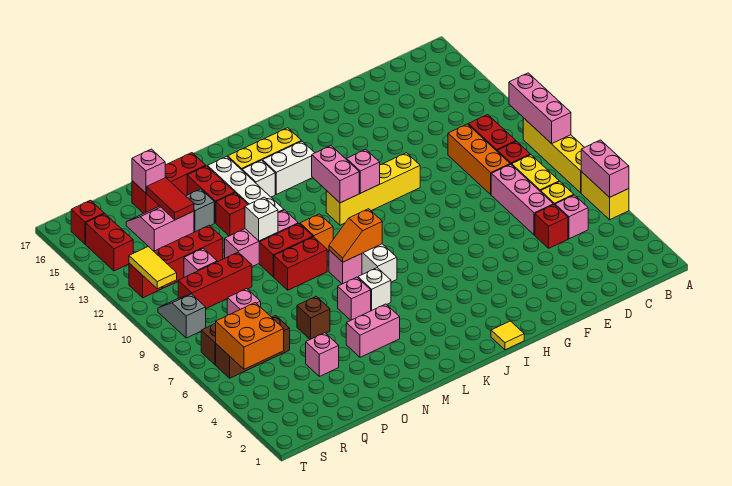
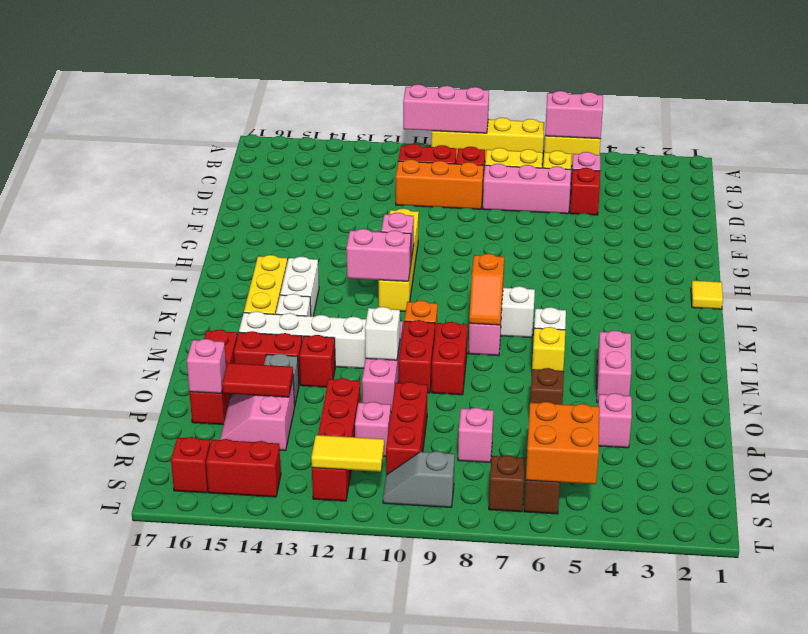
pink 1x1 brick [338,277,371,320] -> yellow 1x1 brick [532,327,565,371]

